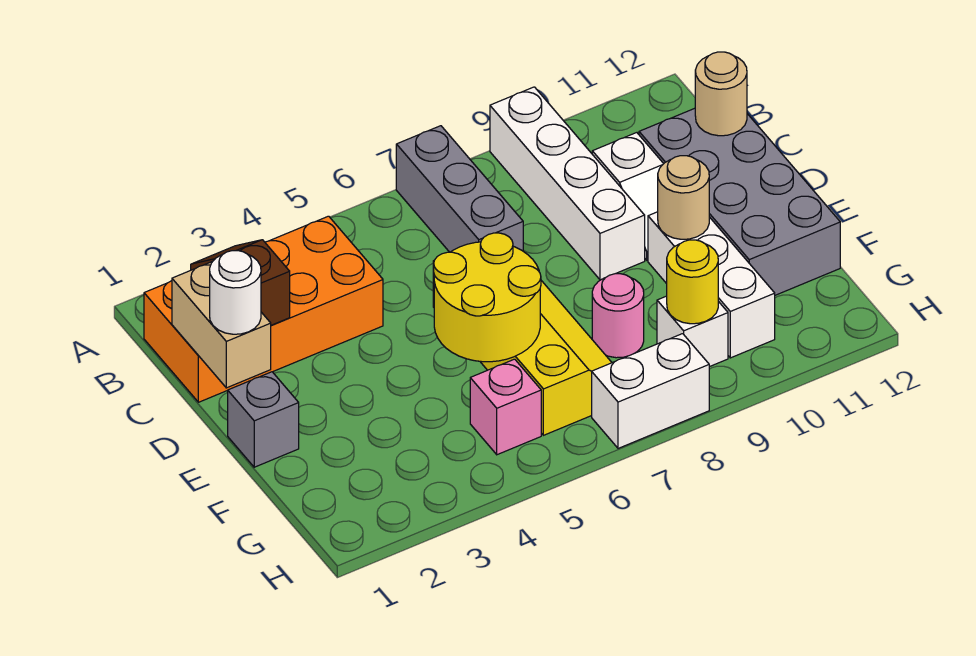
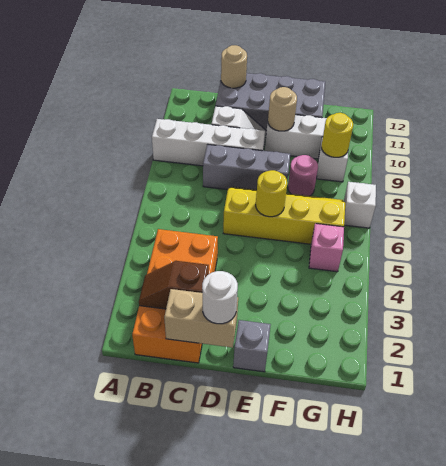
grey 1x3 brick [396,126,523,252] -> grey 1x3 brick moved to [203,144,290,190]
yellow 2x2 round brick [434,233,541,362] -> yellow 1x1 round brick [256,170,287,217]
white 1x2 brick [592,334,709,448] -> white 1x1 brick [344,182,376,228]

